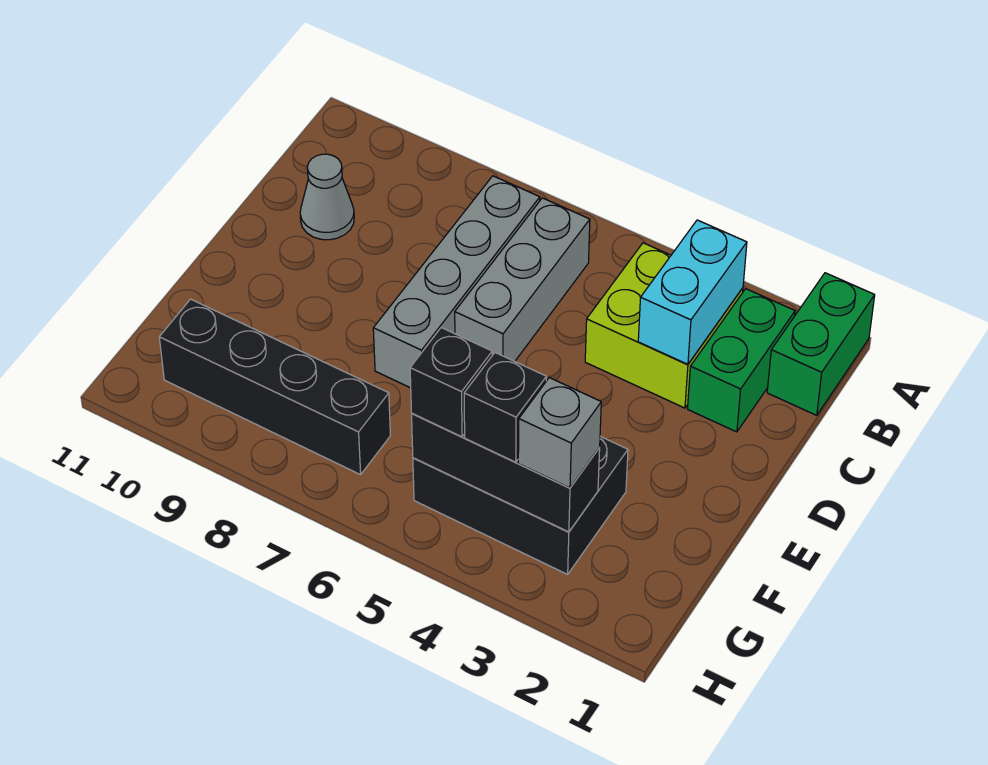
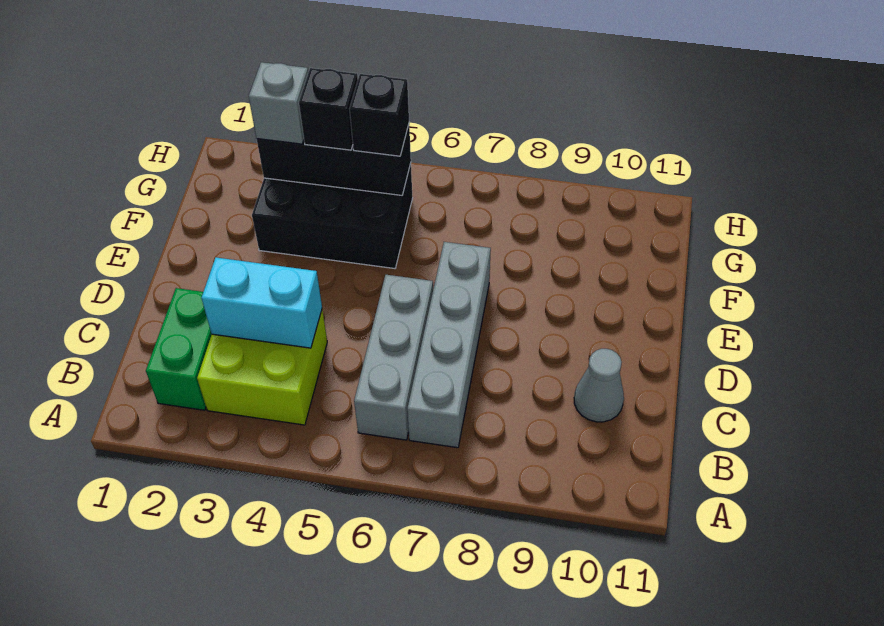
green 1x2 brick [767,273,875,415] -> none
cyan 1x2 brick [638,220,747,365] -> cyan 1x2 brick turned to [201,257,322,348]
black 1x4 brick [159,299,390,475] -> none

